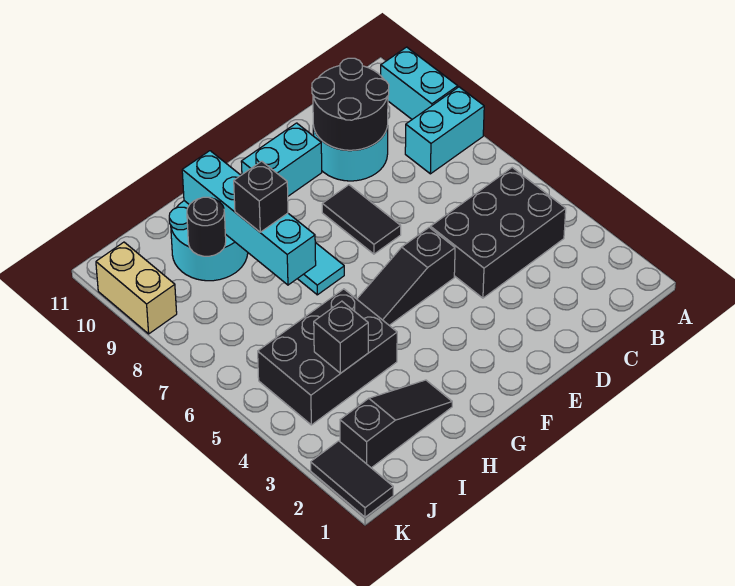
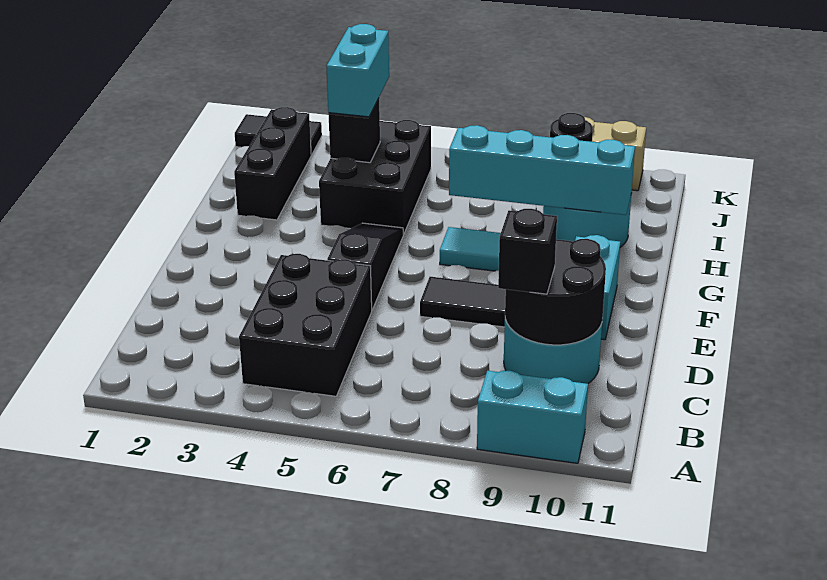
cyan 1x2 brick [405,87,484,174] -> cyan 1x2 brick moved to [326,24,389,117]
black 1x3 slope [340,380,452,468] -> black 1x3 brick [234,107,311,220]
black 1x1 brick [234,161,288,232] -> black 1x1 brick moved to [498,209,557,294]

